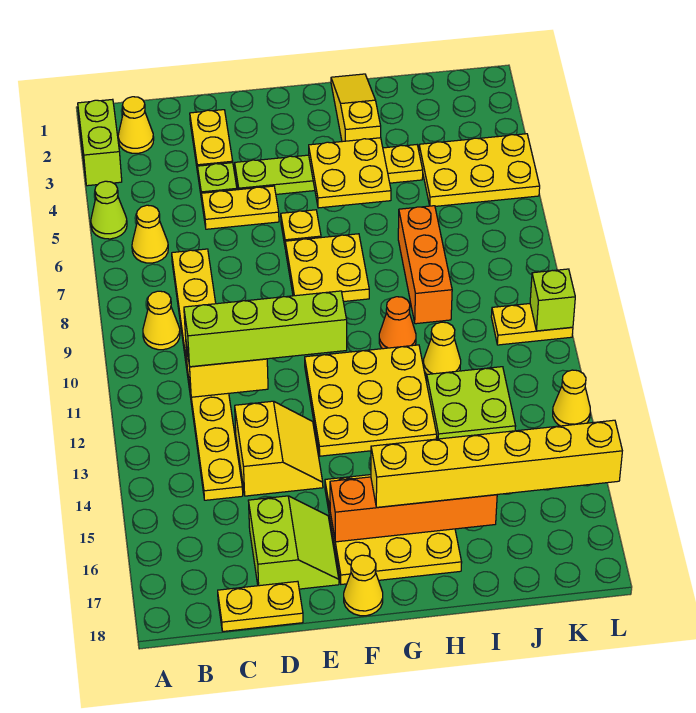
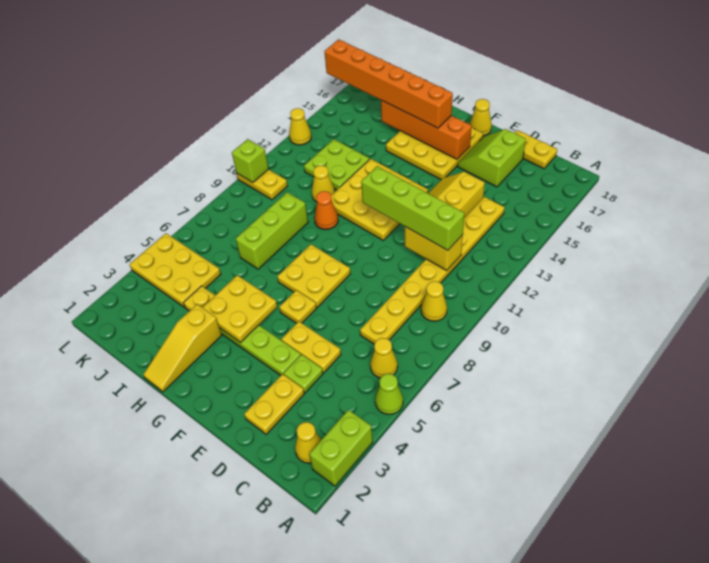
yellow 1x6 brick [371,420,622,507] -> orange 1x6 brick [324,39,453,128]
orange 1x3 brick [398,206,452,324] -> lime 1x3 brick [236,192,308,269]

